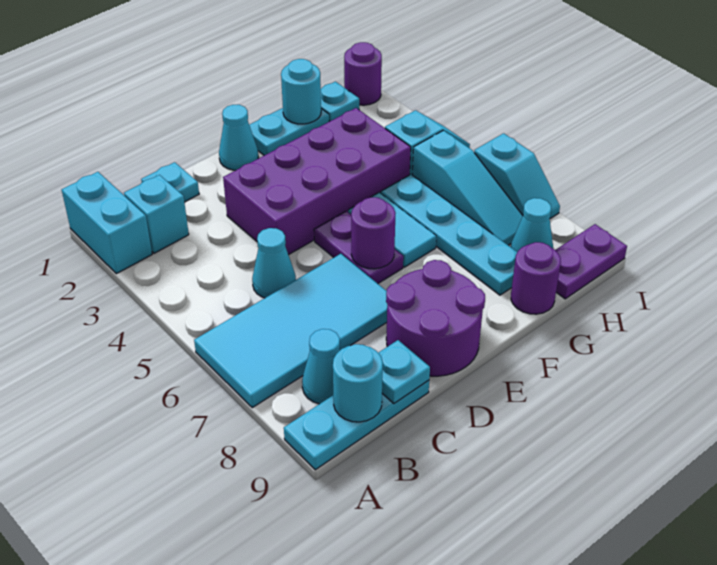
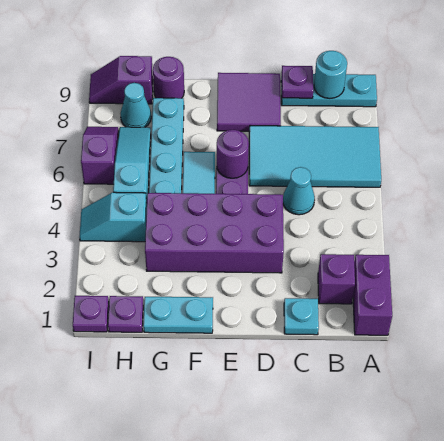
cyan 1x2 brick [62,172,152,274] -> purple 1x2 brick [353,255,392,335]
cyan 1x1 brick [124,175,189,253] -> purple 1x1 brick [318,254,355,304]
cyan 1x1 cone [302,329,340,404] -> none
cyan 1x1 plate [379,340,430,403] -> purple 1x1 plate [282,66,313,98]
purple 2x2 round brick [386,260,485,376] -> purple 2x2 tile [217,73,281,131]
cyan 1x1 cone [219,105,258,170] -> none
cyan 1x1 round brick [281,59,321,124] -> none
cyan 1x1 plate [321,82,359,121] -> purple 1x1 plate [108,296,143,332]
purple 1x2 plate [555,224,627,299] -> purple 1x2 slope [89,56,153,104]
purple 1x1 round brick [344,42,382,105] -> purple 1x1 plate [73,296,109,332]
cyan 1x2 slope [474,133,560,219] -> purple 1x2 slope [81,127,118,184]

